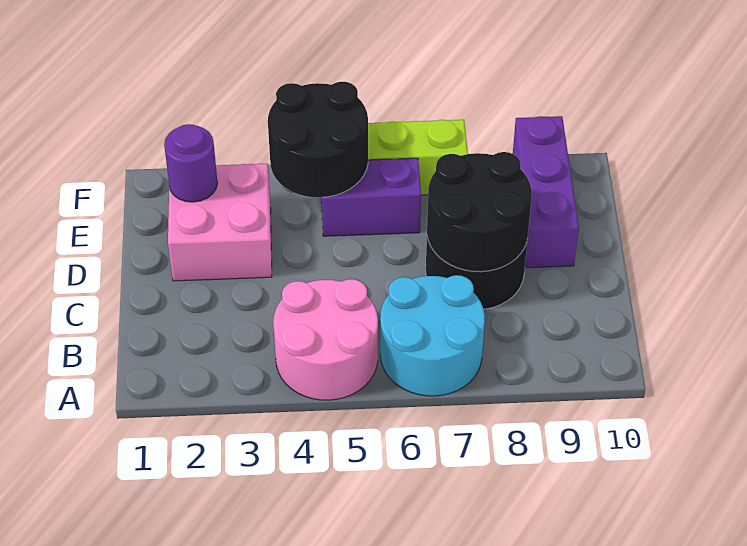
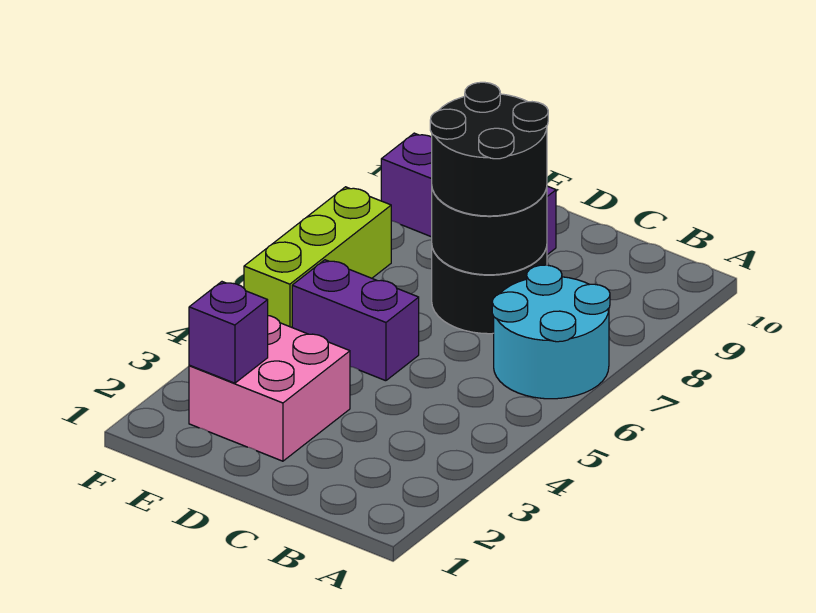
pink 2x2 round brick [273,279,378,400] -> none
purple 1x1 round brick [164,124,218,202] -> purple 1x1 brick [189,282,268,383]
black 2x2 round brick [268,82,368,197] -> black 2x2 round brick moved to [430,82,548,216]
purple 1x2 brick [322,158,421,236] -> purple 1x2 brick turned to [292,260,419,381]

